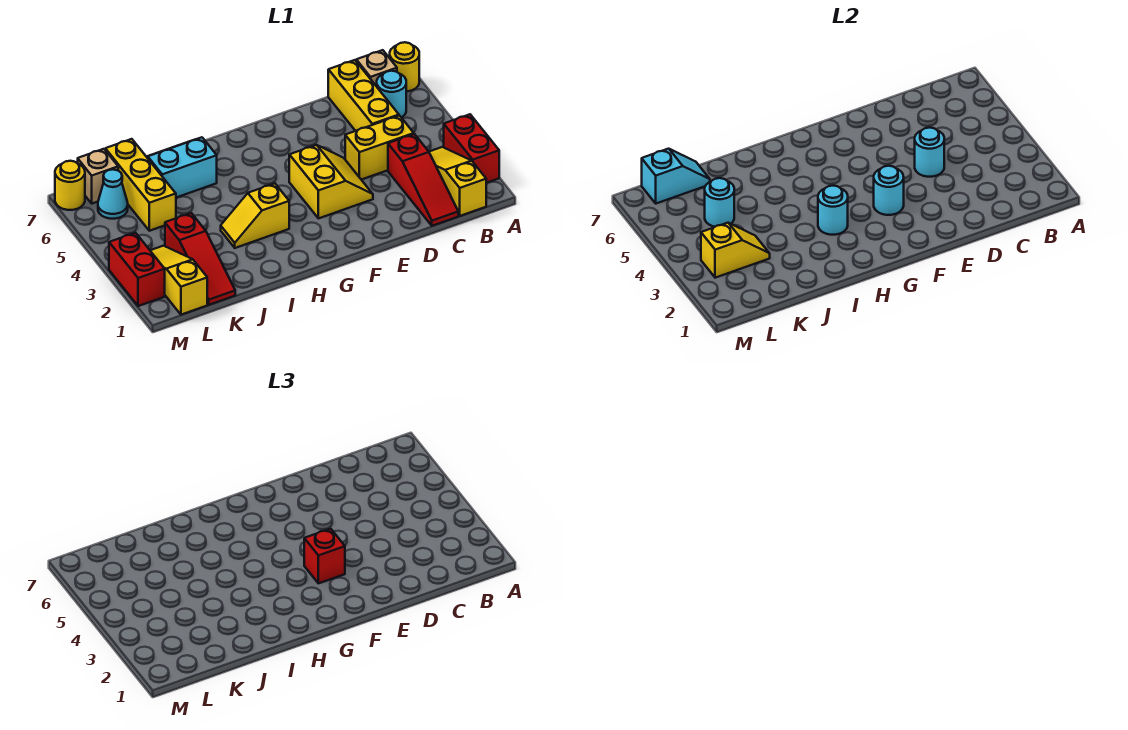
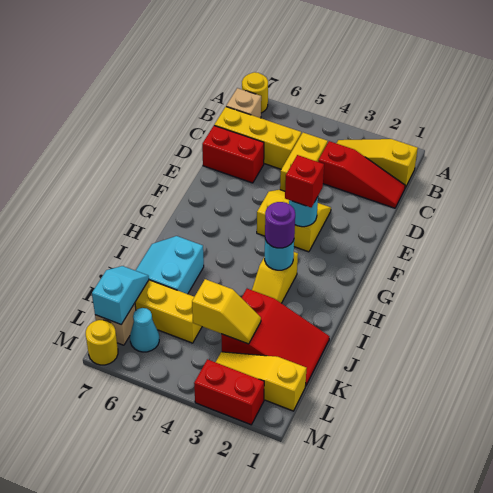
red 1x2 brick [444,114,499,183] -> red 1x2 brick moved to [202,126,264,183]
cyan 1x1 round brick [377,71,406,117] -> none
cyan 1x1 round brick [915,128,944,177] -> none
none -> purple 1x1 round brick [265,202,295,248]
red 1x3 slope [165,213,235,305] -> red 2x3 slope [221,289,329,386]
yellow 1x2 slope [701,223,770,278] -> yellow 1x2 slope turned to [192,279,261,344]
cyan 1x1 round brick [705,178,734,227] -> none

